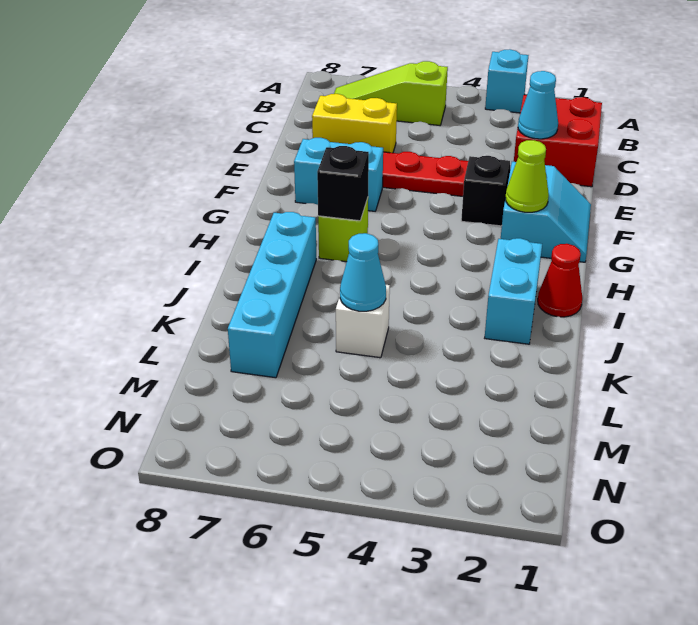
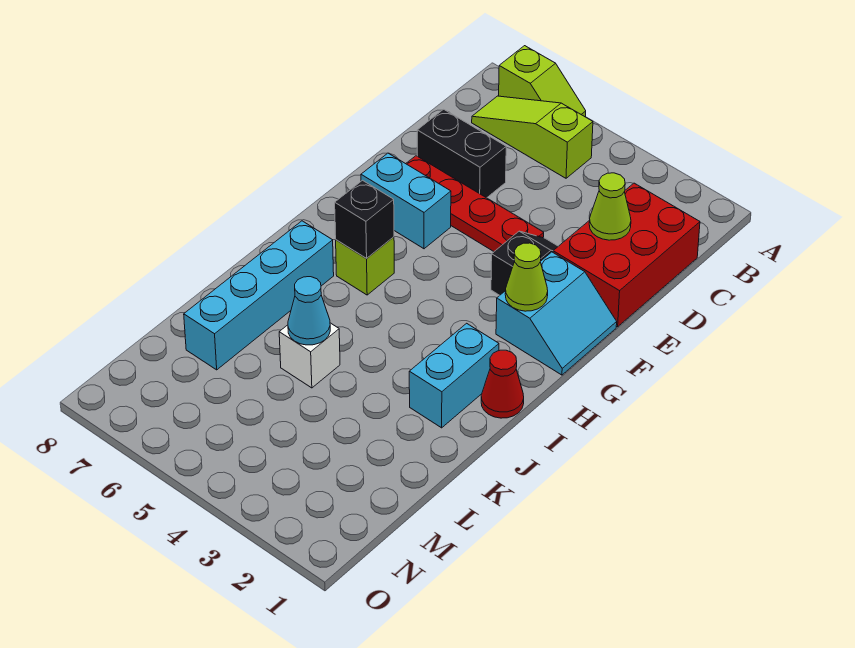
cyan 1x1 brick [485,49,528,113] -> none
none -> lime 1x2 slope [499,46,586,117]
red 2x2 brick [514,95,602,187] -> red 2x3 brick [553,183,700,327]
cyan 1x1 cone [518,71,558,139] -> lime 1x1 cone [589,173,631,240]
yellow 1x2 brick [312,94,397,153] -> black 1x2 brick [417,109,506,198]

